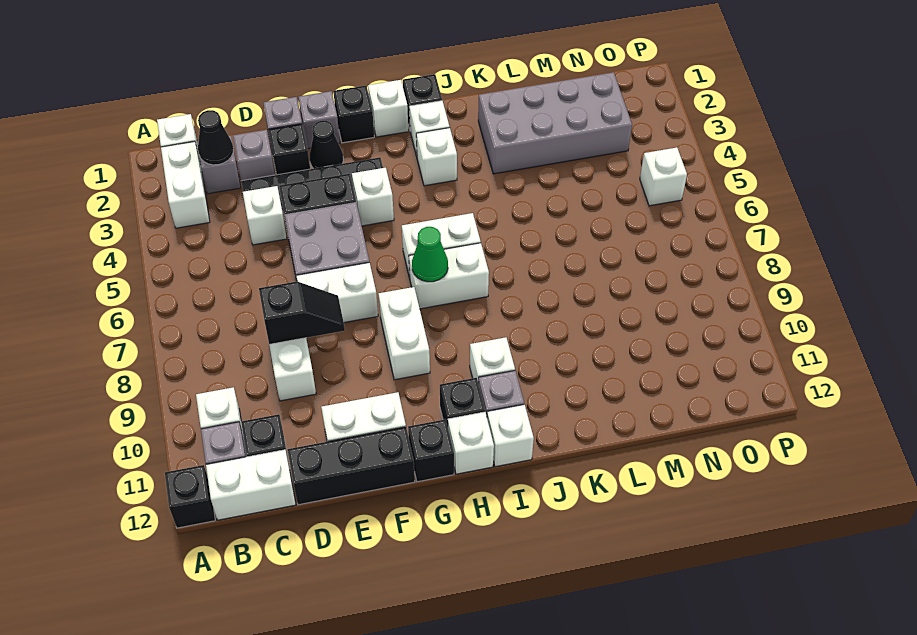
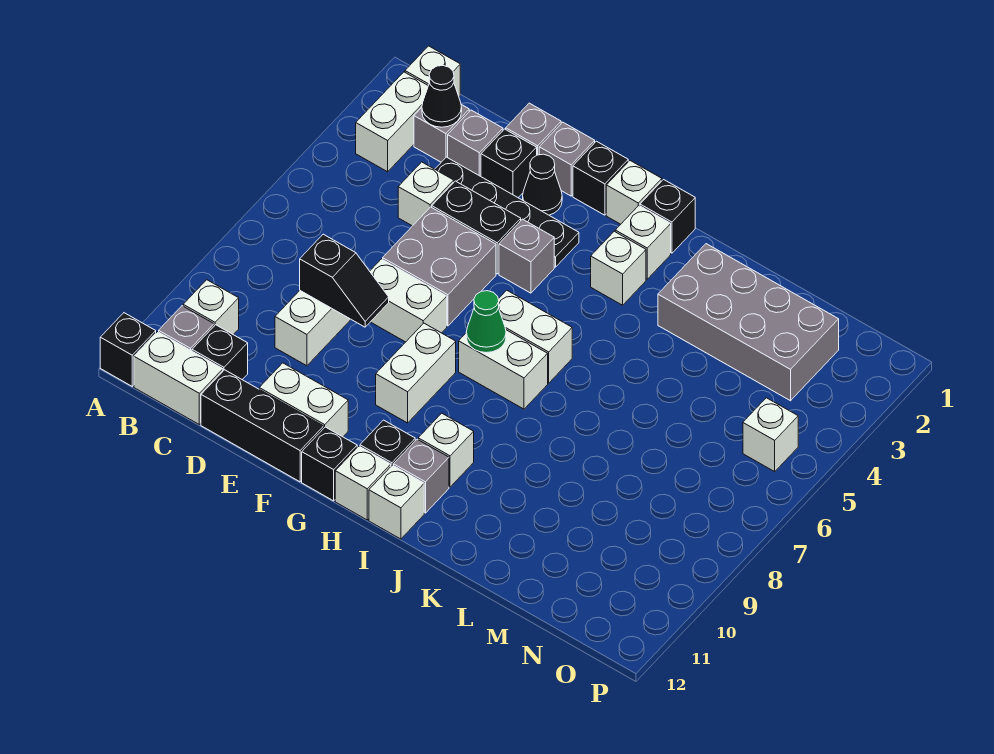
white 1x1 brick [352,168,394,226] -> grey 1x1 brick [499,219,554,293]

